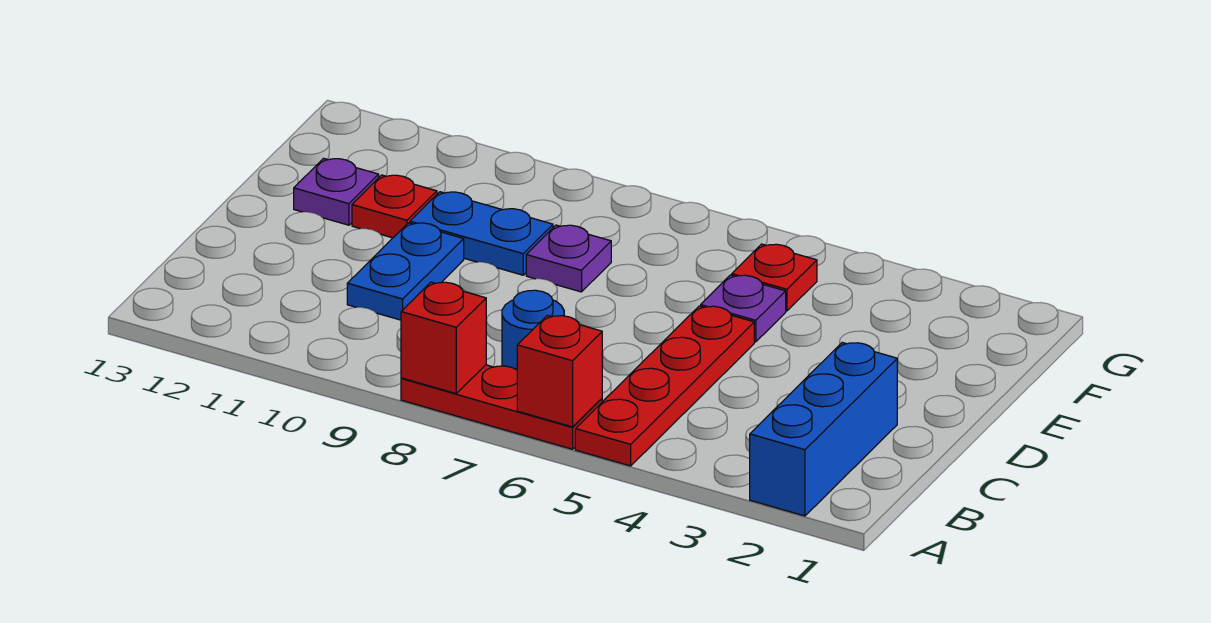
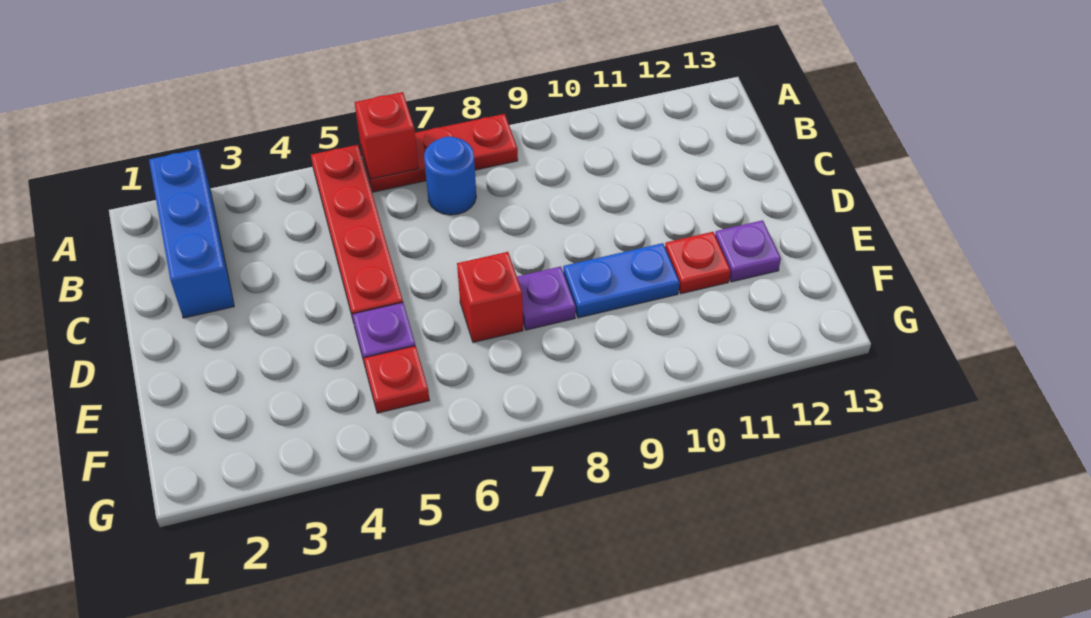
red 1x1 brick [401,282,486,393] -> red 1x1 brick moved to [457,252,523,342]
blue 1x2 plate [347,223,464,320] -> none

